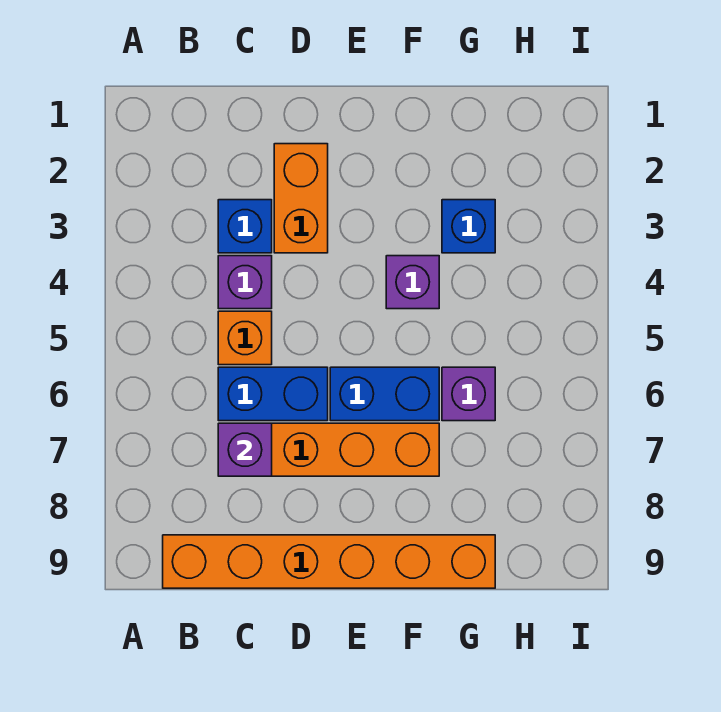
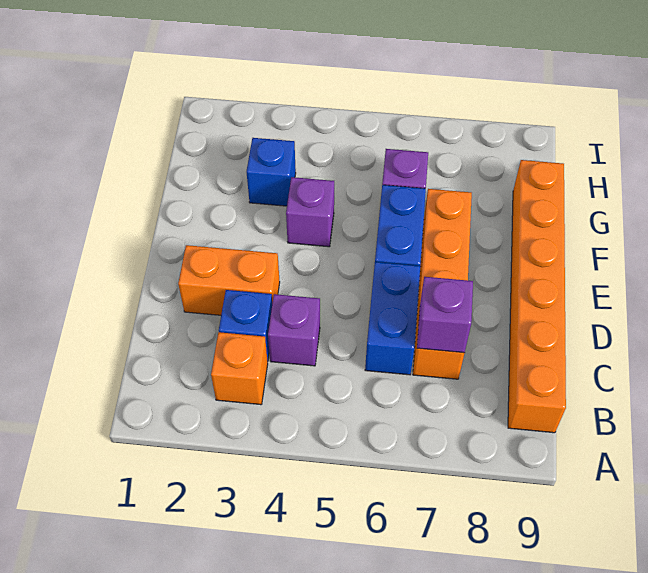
orange 1x1 brick [218,311,272,365] -> orange 1x1 brick moved to [211,332,268,405]

